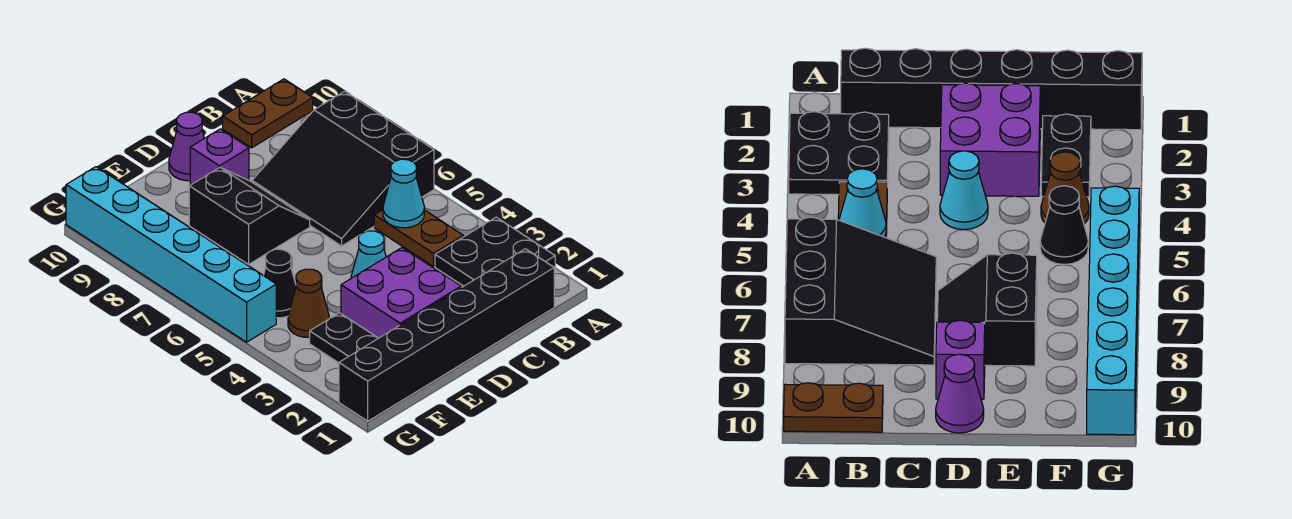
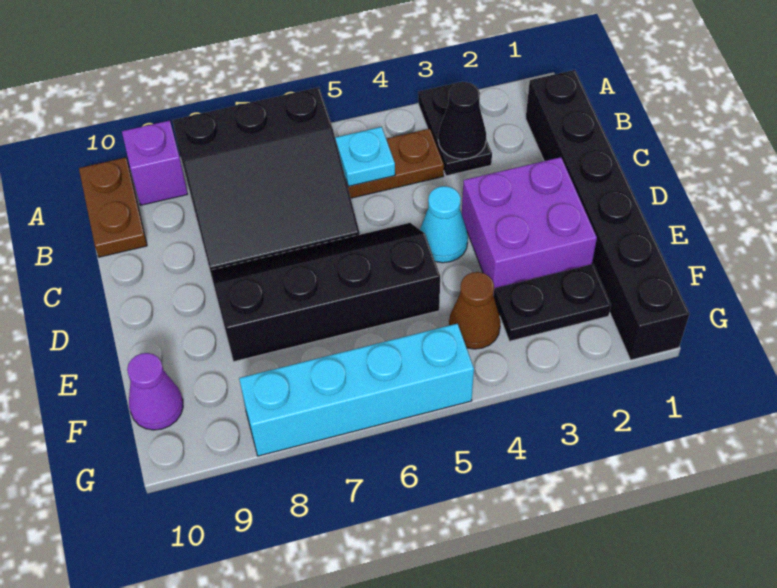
black 2x2 plate [435,217,555,286] -> black 1x2 plate [418,82,492,176]
cyan 1x1 cone [383,159,424,228] -> cyan 1x1 plate [335,127,395,186]
black 2x2 slope [189,167,310,264] -> black 2x4 slope [210,223,440,362]
purple 1x1 brick [190,129,249,185] -> purple 1x1 brick moved to [122,120,187,205]
purple 1x1 cone [169,112,204,181] -> purple 1x1 cone moved to [127,353,183,430]
black 1x1 cone [263,249,296,318] -> black 1x1 cone moved to [438,82,486,159]
cyan 1x6 brick [66,167,276,342] -> cyan 1x4 brick [239,324,474,456]

